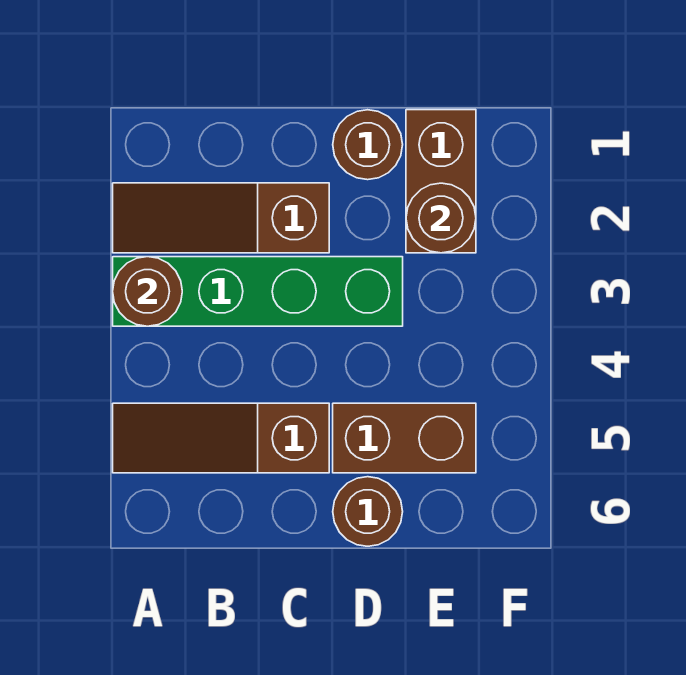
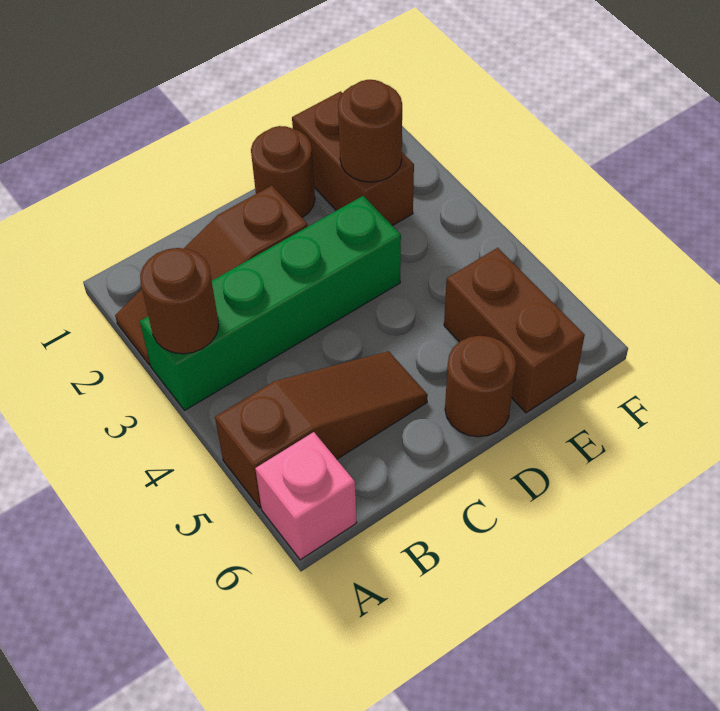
brown 1x3 slope [113,403,329,473] -> brown 1x3 slope turned to [215,351,428,508]
none -> pink 1x1 brick [255,432,357,560]
brown 1x2 brick [333,403,476,473] -> brown 1x2 brick turned to [444,248,585,413]

